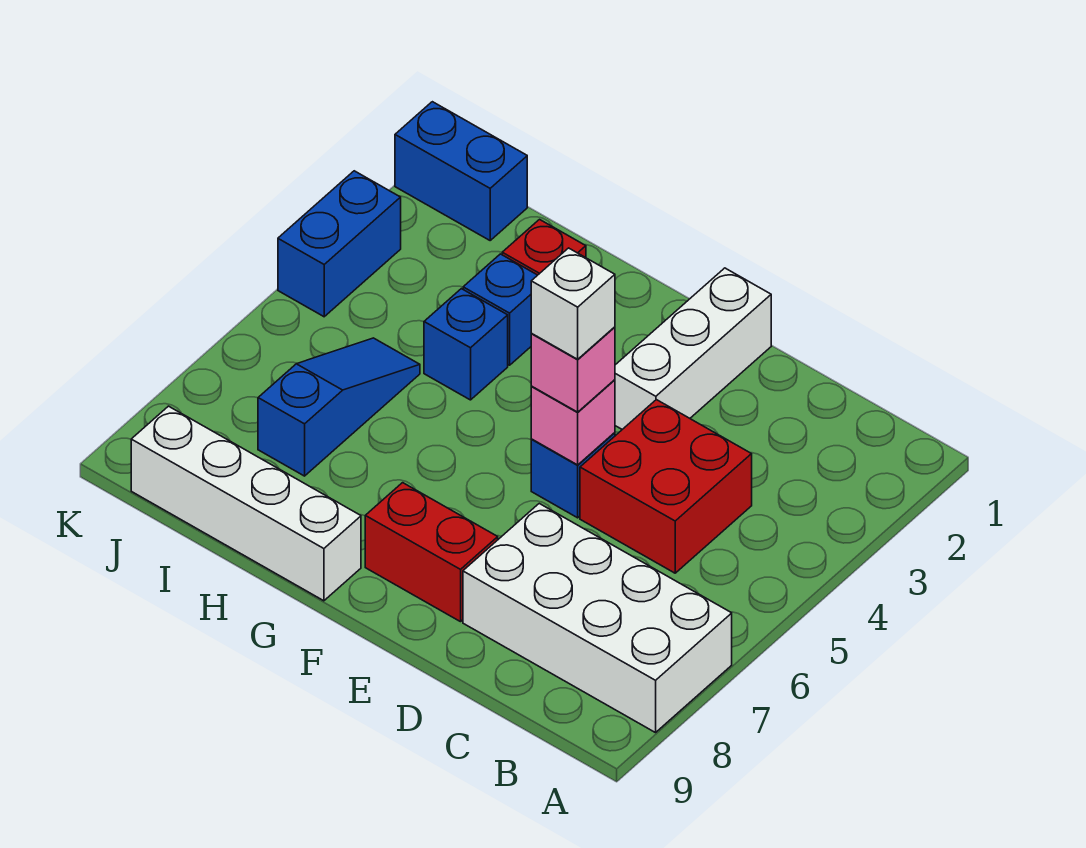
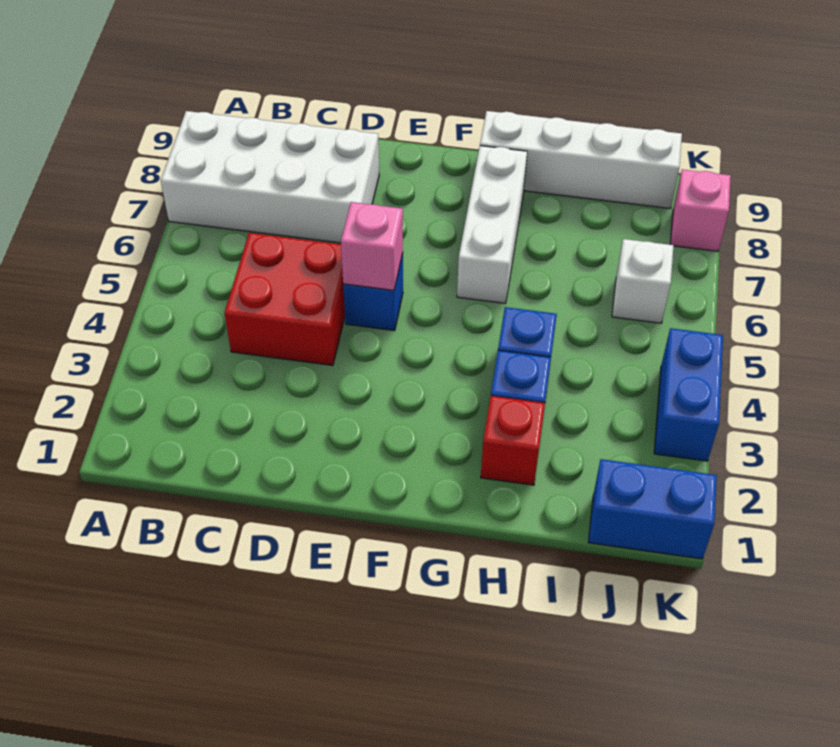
white 1x3 brick [615,268,771,429] -> white 1x3 brick moved to [457,146,527,303]
pink 1x1 brick [531,327,615,412] -> pink 1x1 brick moved to [670,170,731,251]
white 1x1 brick [531,248,615,359] -> white 1x1 brick moved to [612,239,674,323]
red 1x2 brick [365,483,498,622] -> none
blue 1x3 slope [258,338,420,476] -> none

